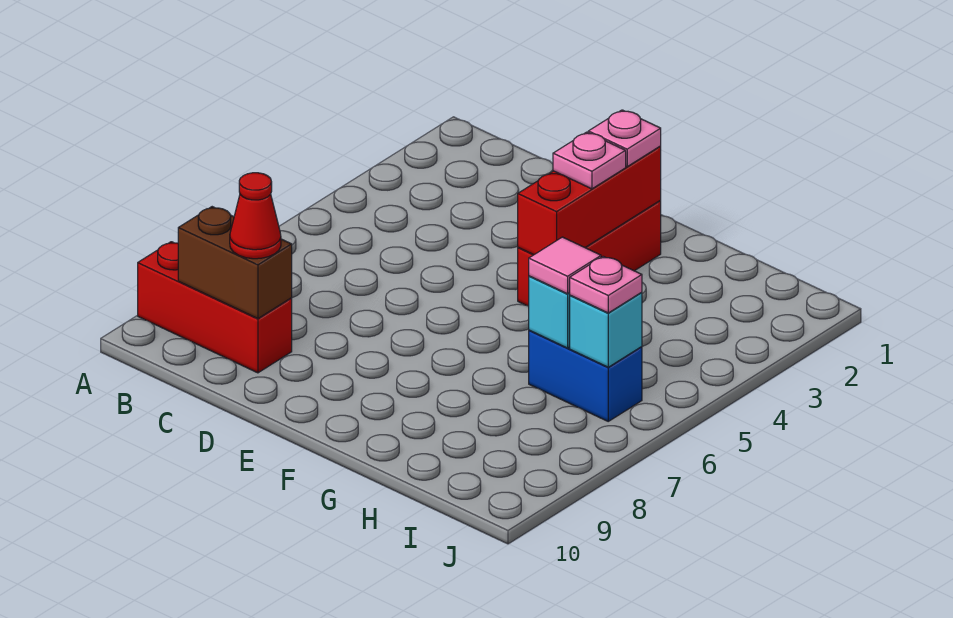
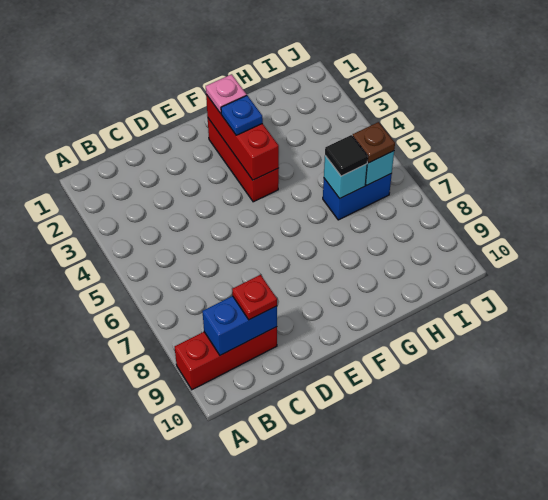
brown 1x2 brick [178,207,292,319] -> blue 1x2 brick [202,296,277,355]
red 1x1 cone [230,173,281,259] -> red 1x1 plate [232,275,277,320]
pink 1x1 plate [553,132,626,189] -> blue 1x1 plate [221,96,263,135]
pink 1x1 tile [529,237,601,294] -> black 1x1 tile [325,135,368,176]
pink 1x1 plate [570,256,642,313] -> brown 1x1 plate [353,122,395,163]

